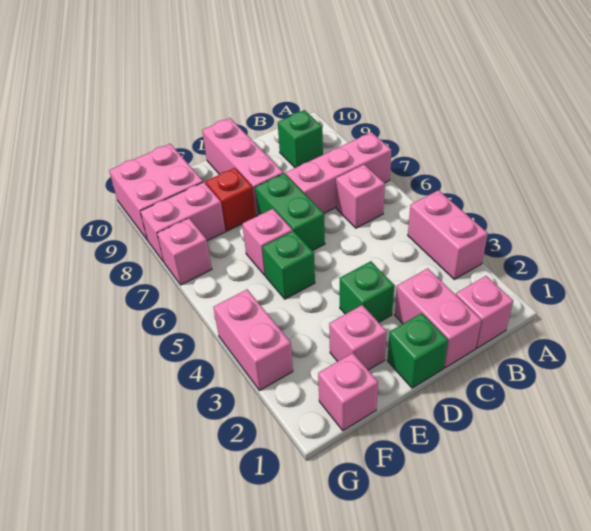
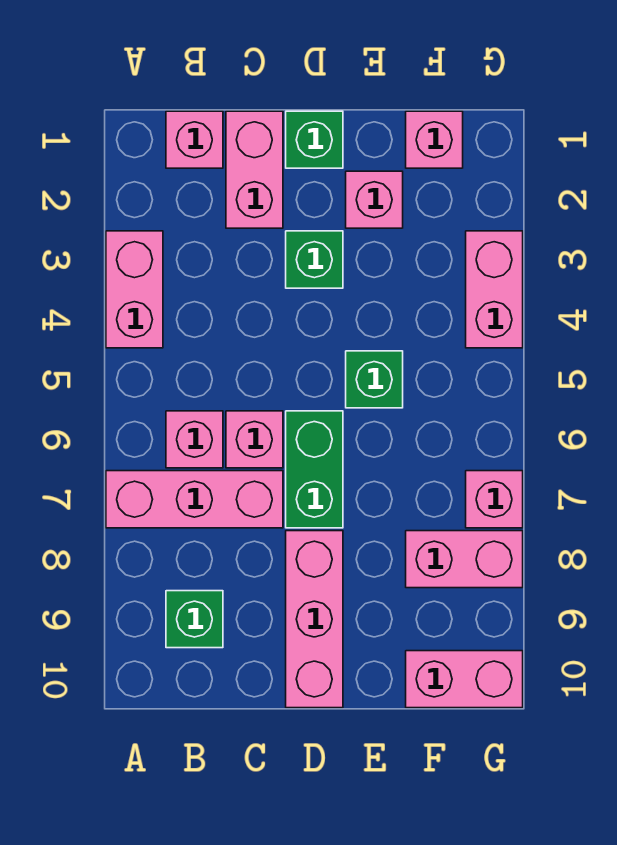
pink 1x1 brick [242,209,293,275] -> pink 1x1 brick moved to [226,411,283,468]
red 1x1 brick [205,168,256,231] -> none
pink 2x2 brick [109,144,203,239] -> pink 1x2 brick [406,651,523,708]

